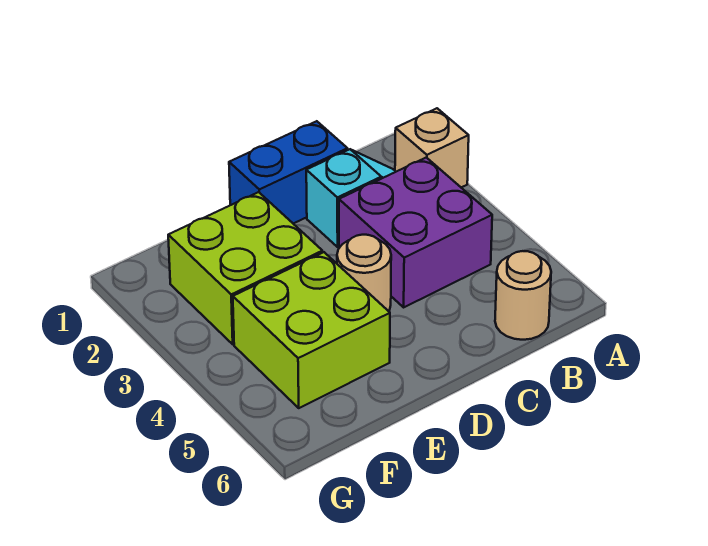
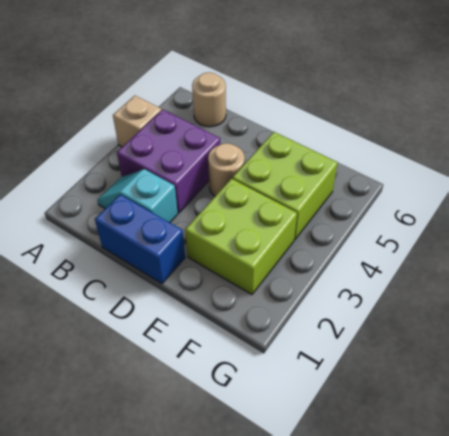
tan 1x1 brick [395,108,469,187] -> tan 1x1 brick moved to [113,96,161,147]

